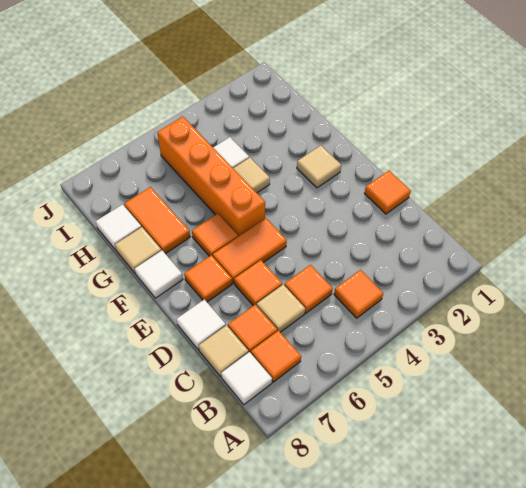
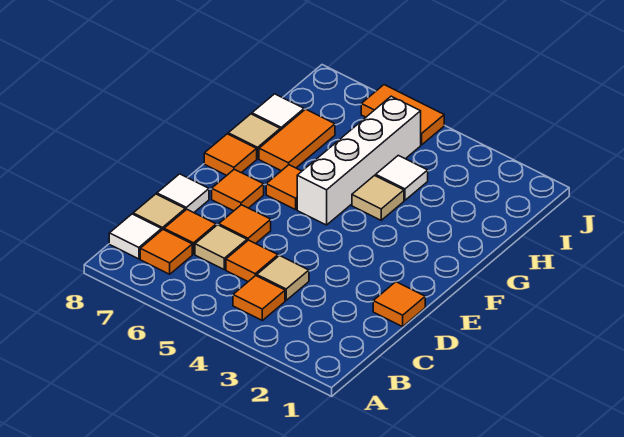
orange 1x2 tile [213,218,287,283] -> orange 1x2 tile moved to [361,85,444,145]
tan 1x1 tile [297,146,341,188] -> tan 1x1 tile moved to [257,255,309,300]
orange 1x4 brick [157,117,265,237] -> white 1x4 brick [297,96,421,225]
white 1x1 tile [135,251,183,298] -> orange 1x1 tile [204,134,257,175]

